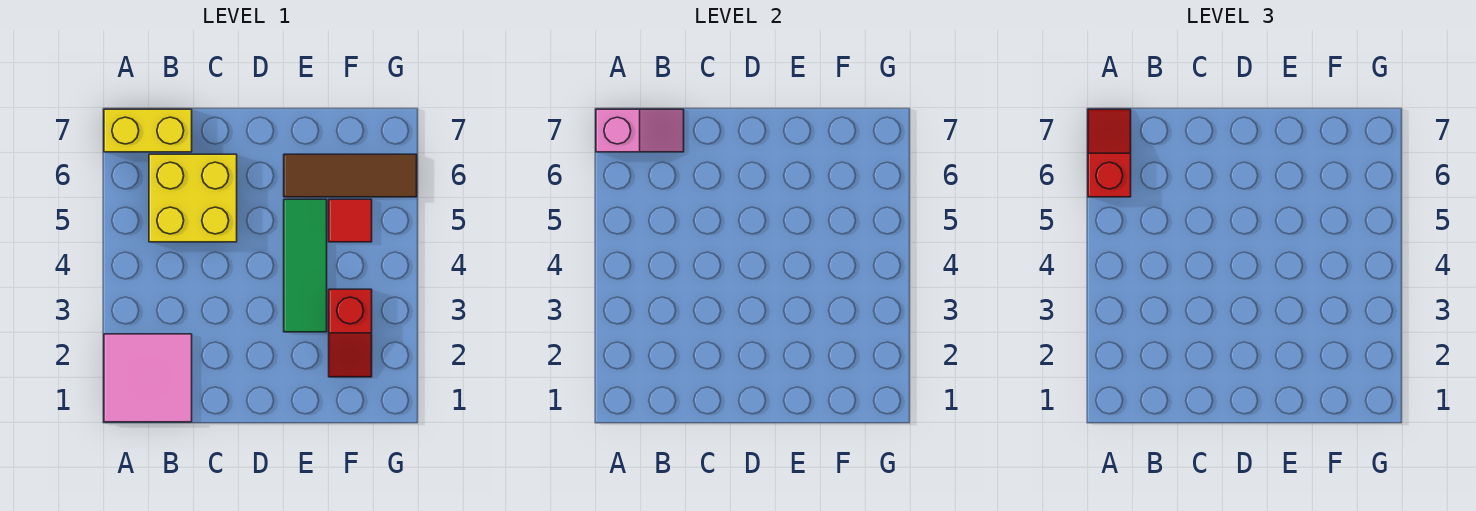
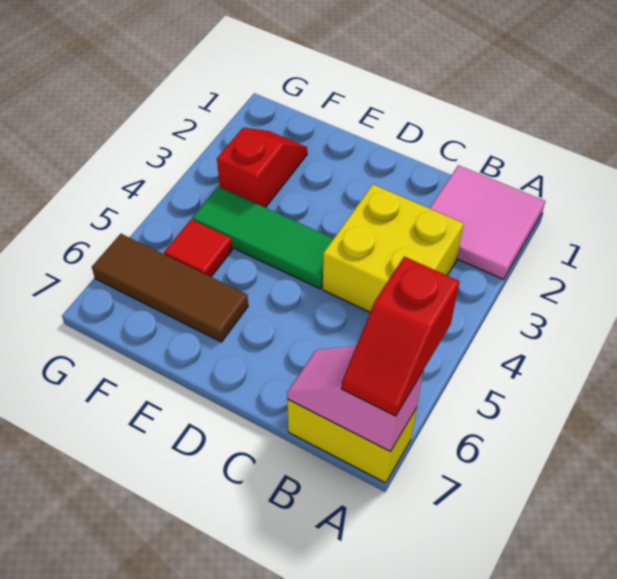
yellow 2x2 brick [149,154,237,242] -> yellow 2x2 brick moved to [323,184,464,312]
green 1x3 tile [284,199,327,332] -> green 1x3 tile turned to [193,187,334,289]

